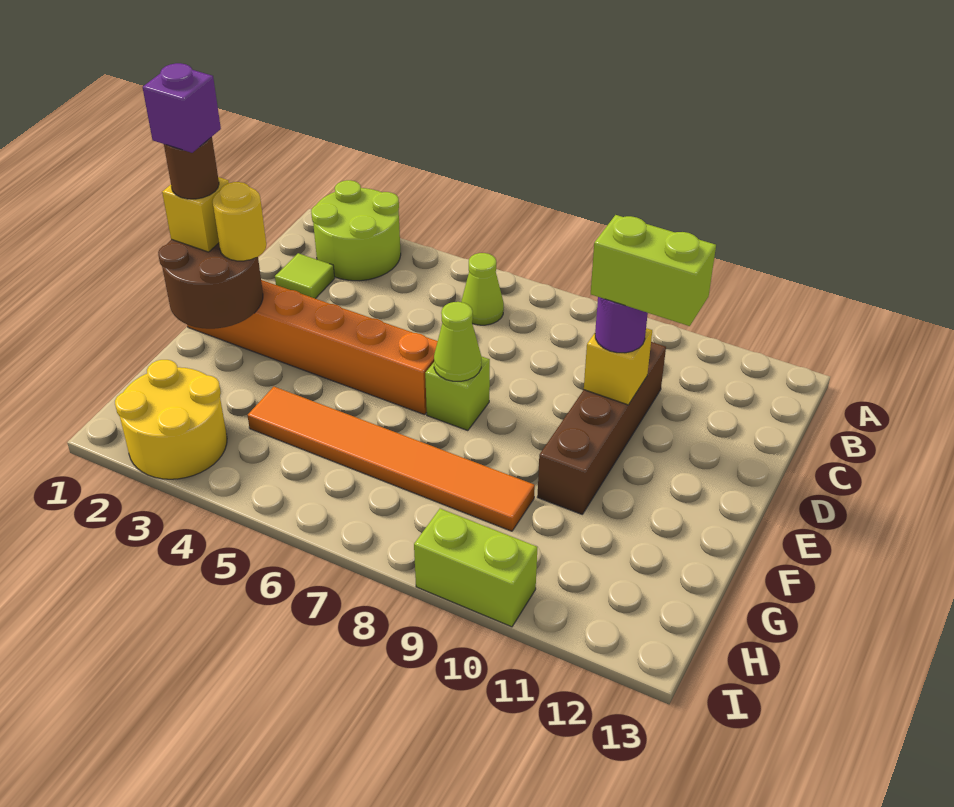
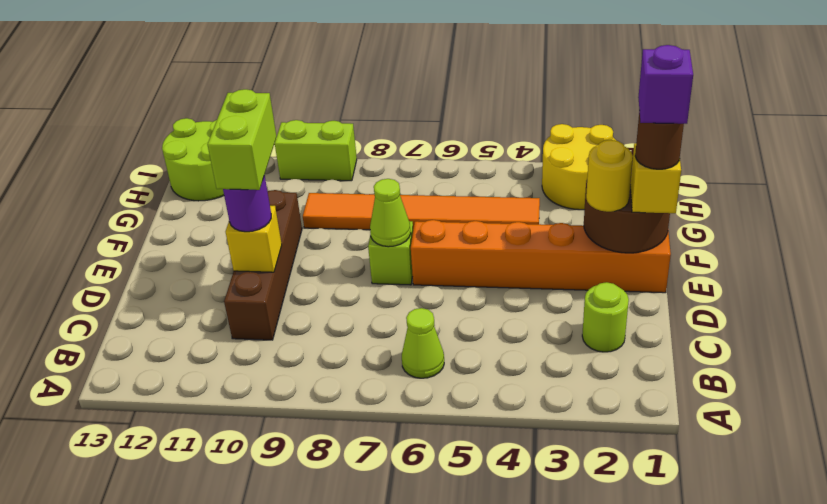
lime 2x2 round brick [311,180,401,281] -> lime 2x2 round brick moved to [162,118,224,201]
lime 1x1 tile [275,253,335,299] -> lime 1x1 round brick [582,282,629,352]
lime 1x2 brick [591,215,716,326] -> lime 1x2 brick turned to [207,89,277,190]

